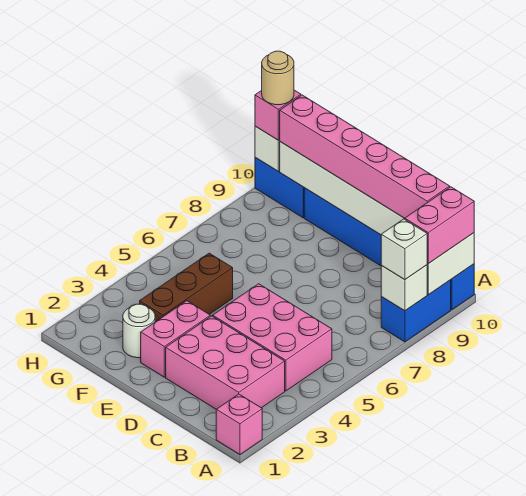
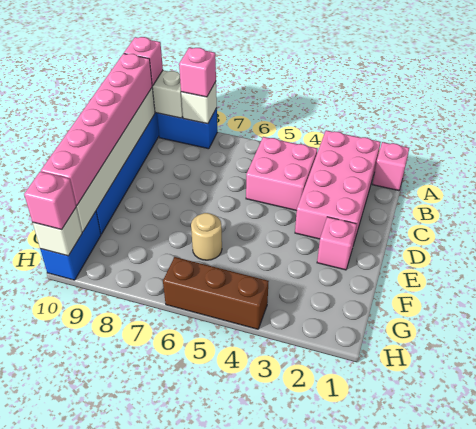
white 1x1 brick [381,219,427,280] -> pink 1x1 brick [179,48,216,97]
pink 1x2 brick [405,187,474,264] -> pink 1x1 brick [124,37,163,86]
pink 2x3 brick [166,316,285,409] -> pink 2x4 brick [295,130,381,245]
pink 2x3 brick [213,284,332,391] -> pink 2x2 brick [246,137,317,211]
pink 1x2 brick [141,301,210,377] -> pink 1x1 brick [317,217,357,270]
white 1x1 round brick [123,304,155,358] -> none
brown 1x3 brick [140,253,233,322] -> brown 1x3 brick moved to [163,257,269,329]
tan 1x1 round brick [262,51,294,105] -> tan 1x1 round brick moved to [191,213,222,260]

